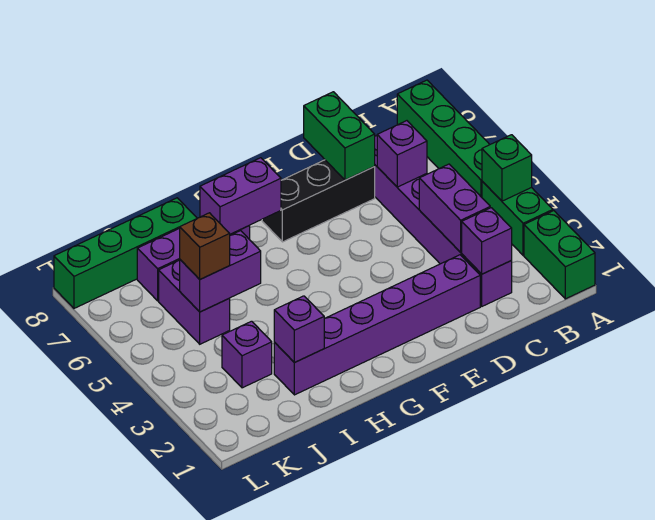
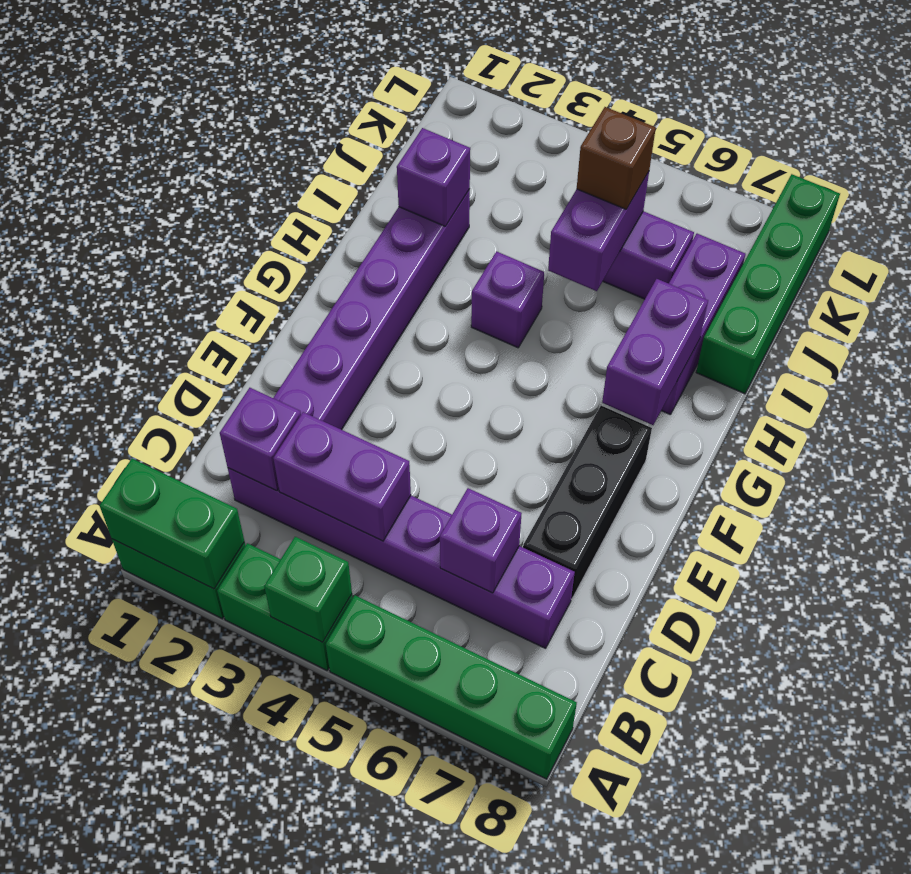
green 1x2 brick [304,92,375,180] -> green 1x2 brick moved to [100,459,245,589]
purple 1x1 brick [222,321,272,388] -> purple 1x1 brick moved to [471,252,544,348]

